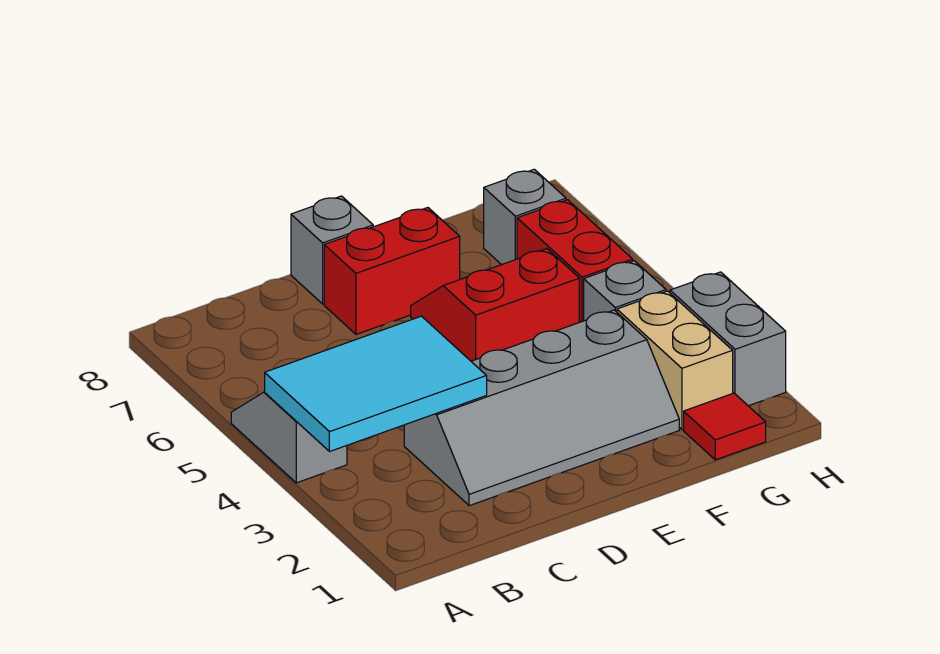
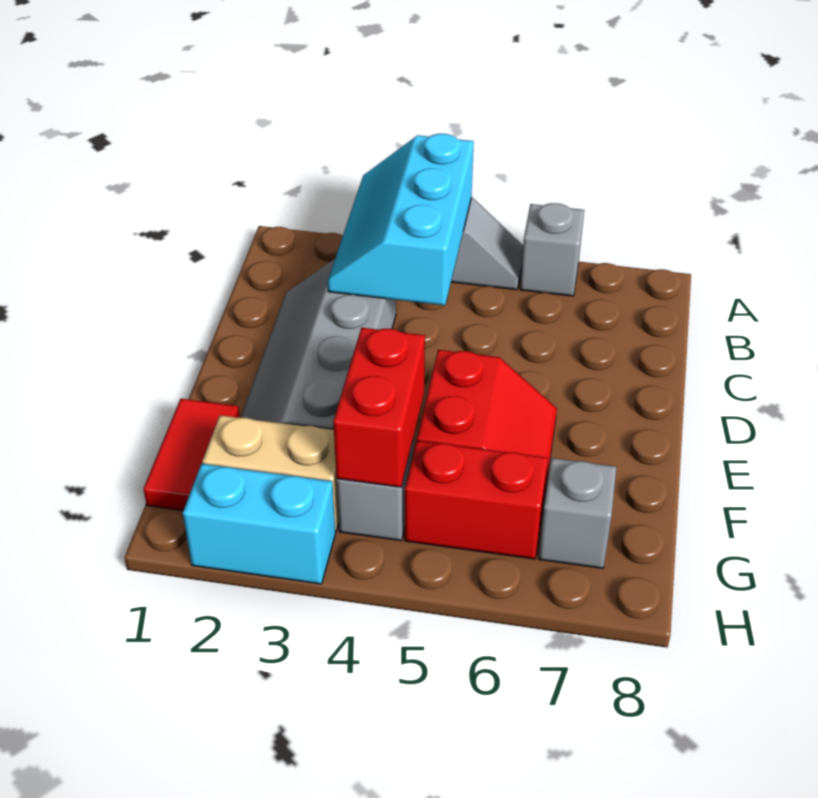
cyan 2x3 tile [265,316,487,452] -> cyan 2x3 slope [328,134,474,305]
red 1x2 brick [324,208,460,334] -> red 1x2 brick moved to [333,328,425,487]
grey 1x1 brick [291,196,373,304] -> grey 1x1 brick moved to [520,203,584,296]
red 1x1 tile [684,393,766,460] -> red 1x2 tile [144,399,240,511]
grey 1x2 brick [670,272,786,406] -> cyan 1x2 brick [183,464,335,584]

